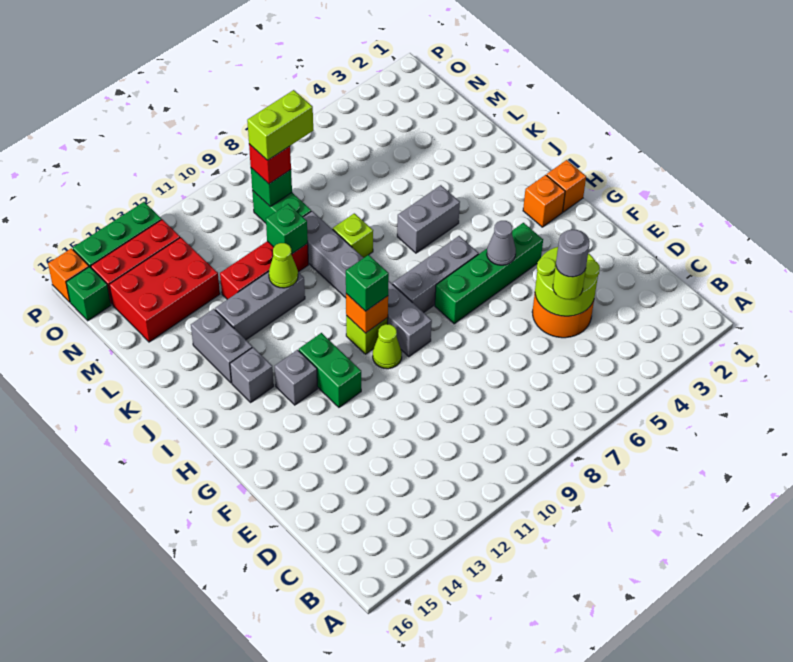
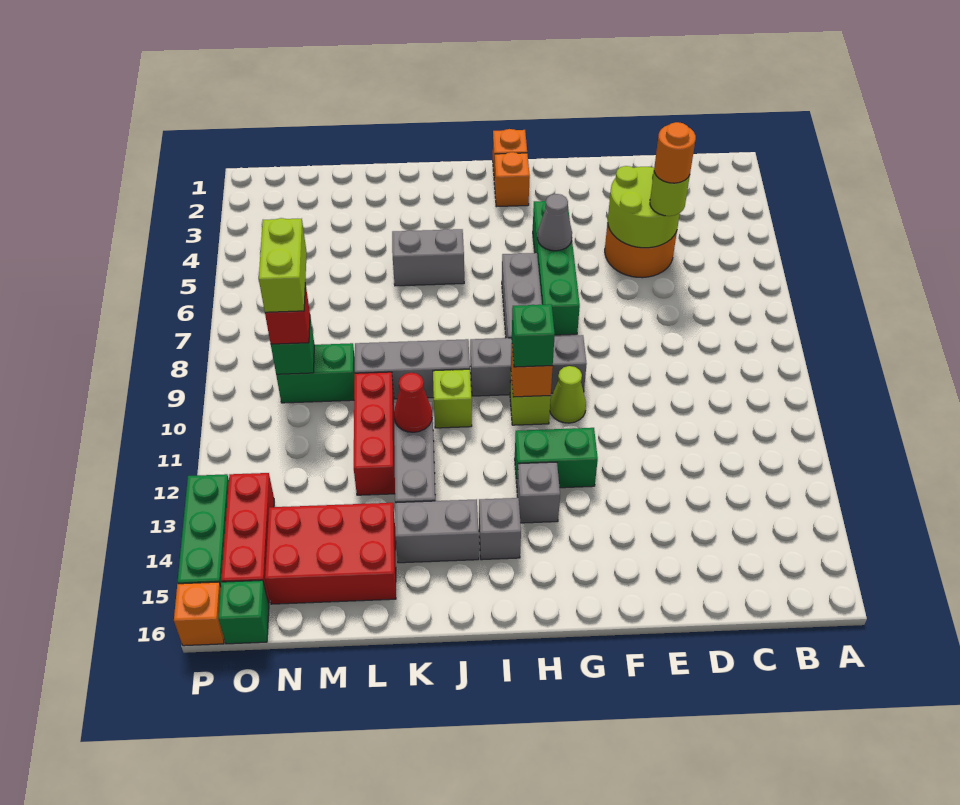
grey 1x1 round brick [556,230,590,277] -> orange 1x1 round brick [654,122,696,183]
grey 1x2 brick [397,185,460,253] -> grey 1x2 brick turned to [392,229,464,286]
lime 1x1 brick [333,213,373,258] -> lime 1x1 brick moved to [433,369,472,428]
lime 1x1 cone [269,243,298,288] -> red 1x1 cone [394,373,432,432]
green 1x1 brick [266,204,308,254] -> none
red 2x3 brick [109,237,220,342] -> red 2x3 brick turned to [265,503,396,604]

